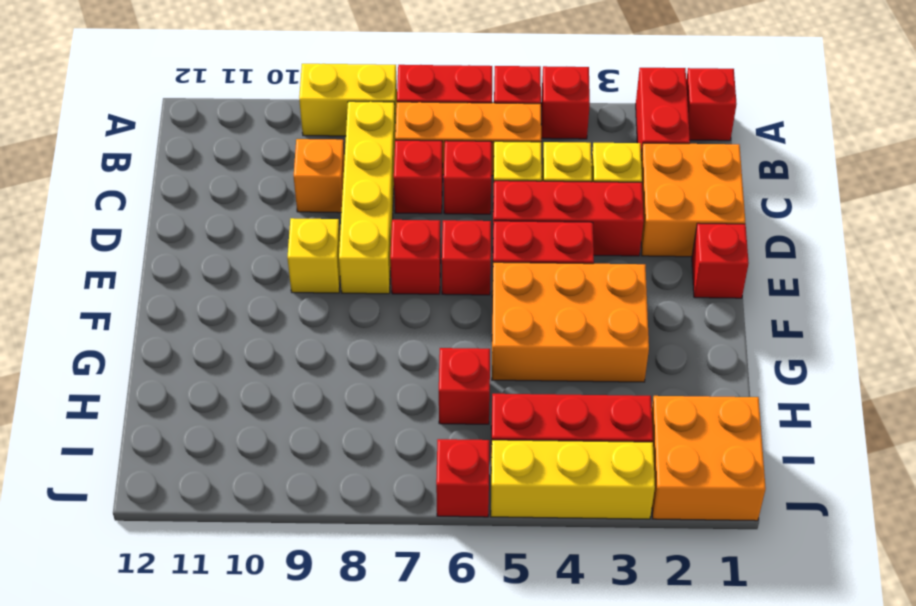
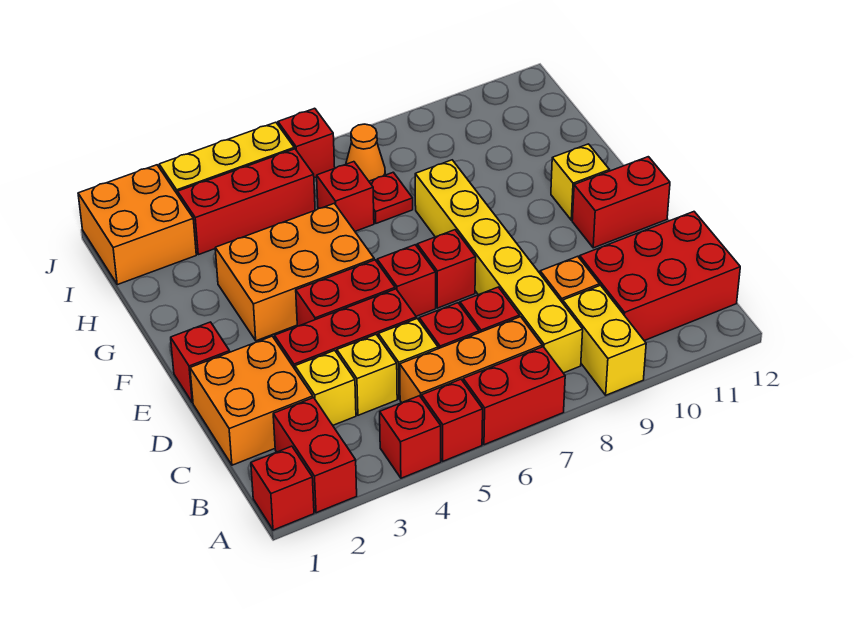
yellow 1x2 brick [299,64,397,136] -> yellow 1x2 brick turned to [563,285,646,395]
yellow 1x4 brick [339,101,396,294] -> yellow 1x6 brick [415,160,583,373]
none -> red 2x3 brick [580,212,740,341]
yellow 1x1 brick [287,218,340,293] -> yellow 1x1 brick moved to [551,144,609,220]
none -> red 1x2 brick [572,157,670,248]
none -> red 1x1 plate [369,172,413,223]
none -> orange 1x1 cone [346,124,385,181]

